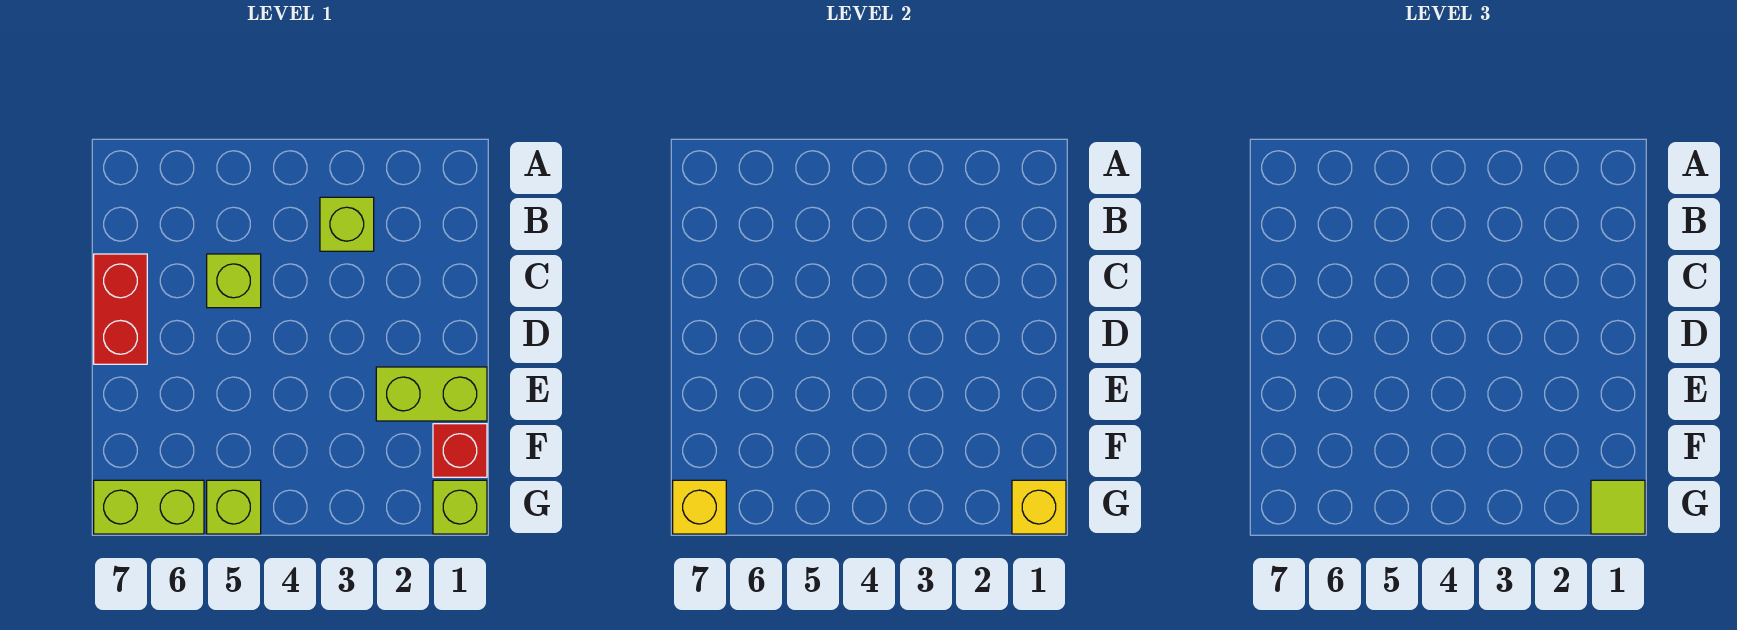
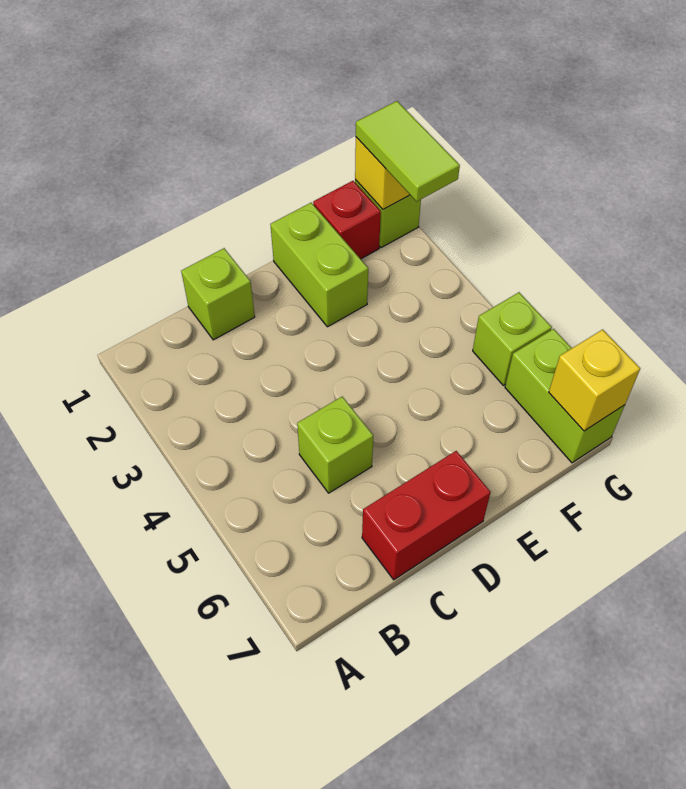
lime 1x1 brick [320,197,374,251] -> lime 1x1 brick moved to [181,248,255,340]
lime 1x1 tile [1591,480,1645,534] -> lime 1x2 tile [356,101,460,201]

